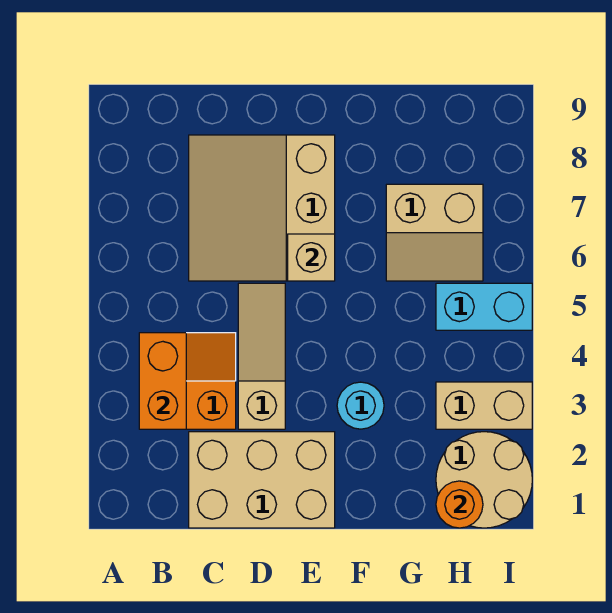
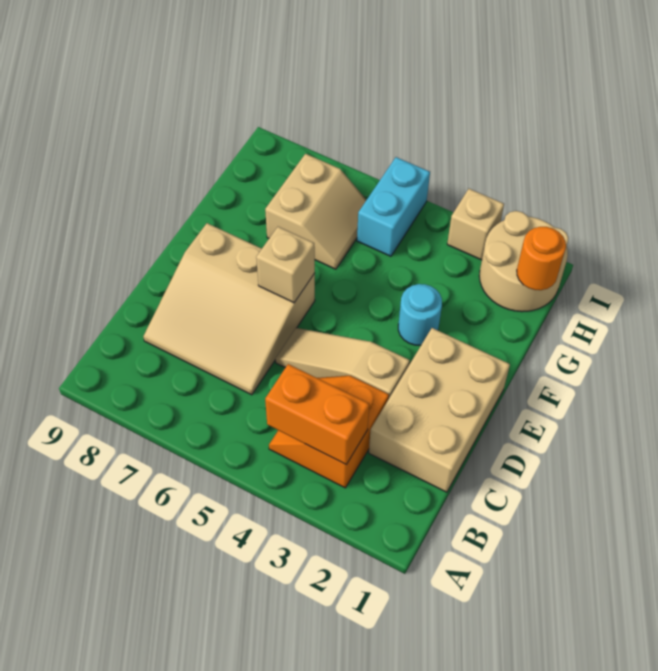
tan 1x2 brick [436,382,532,429] -> tan 1x1 brick [447,189,504,260]

